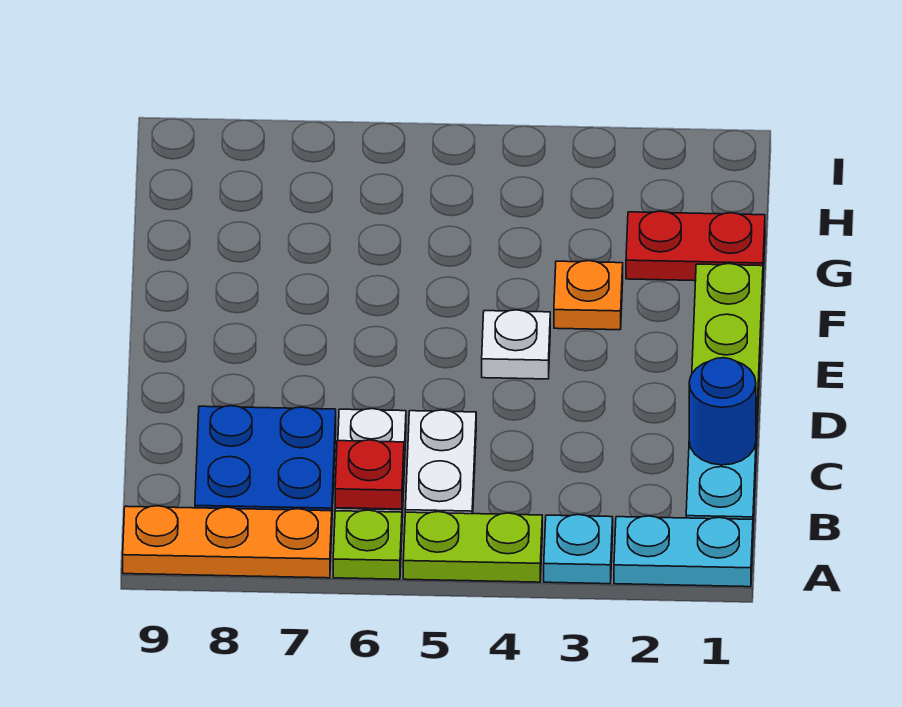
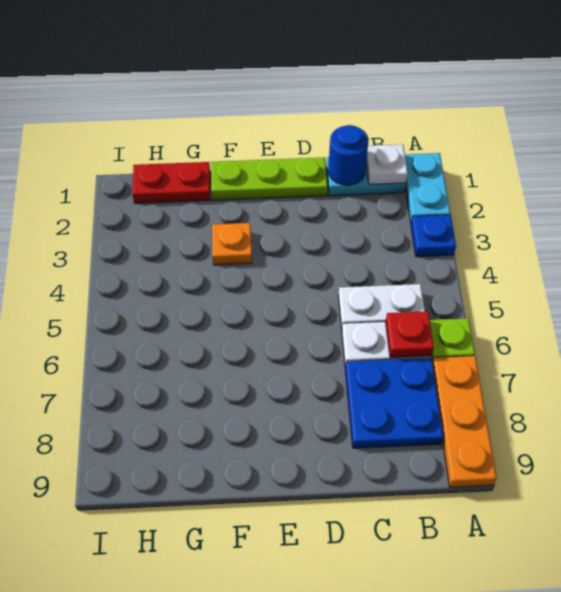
cyan 1x1 plate [544,515,613,584] -> blue 1x1 plate [411,215,456,257]
lime 1x2 plate [403,512,542,582] -> none
white 1x1 plate [482,310,550,379] -> white 1x1 plate moved to [366,144,408,185]
red 1x2 plate [626,211,765,281] -> red 1x2 plate turned to [132,162,210,203]

